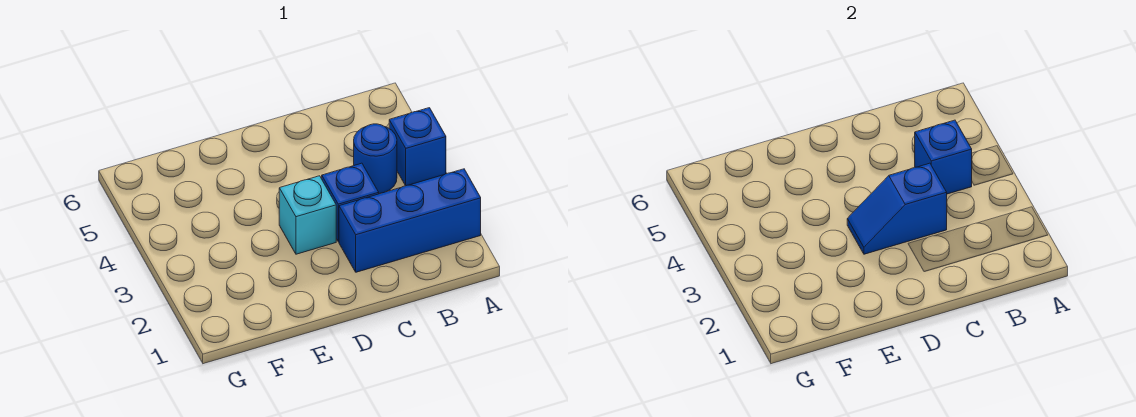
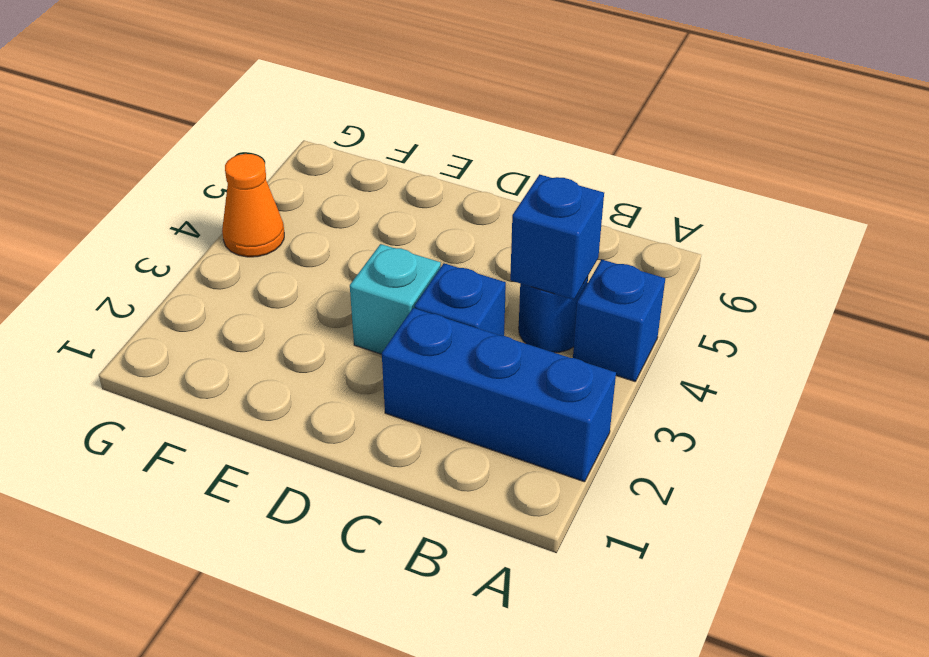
blue 1x2 slope [847,163,947,254] -> none
none -> orange 1x1 cone [222,154,284,257]

